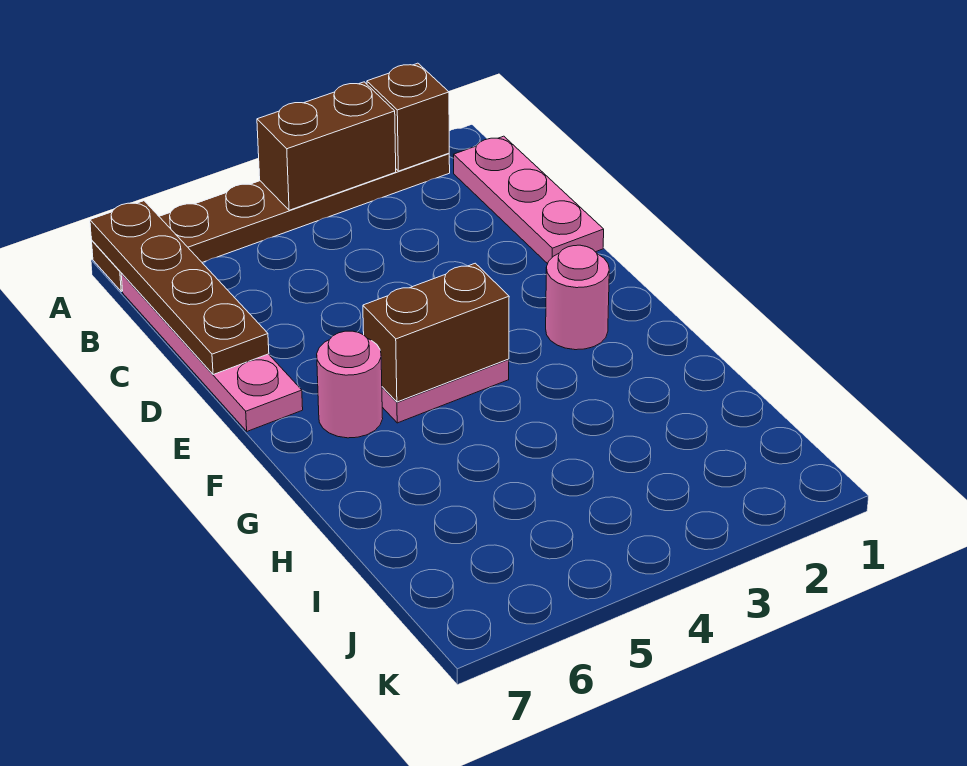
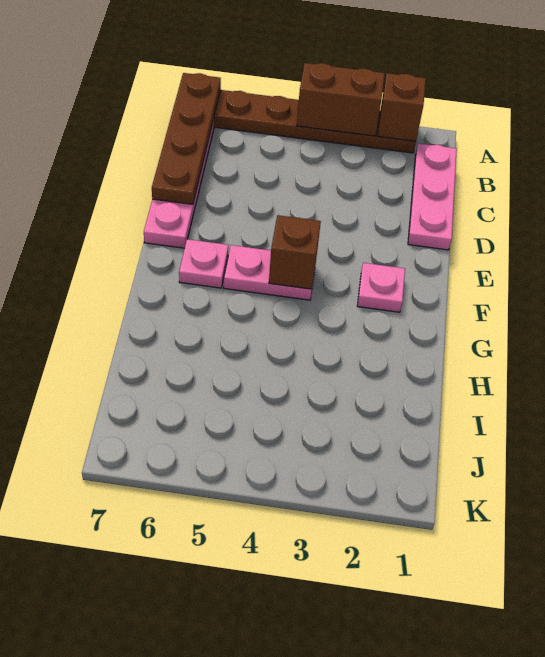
pink 1x1 round brick [546,245,609,350] -> pink 1x1 plate [357,263,405,312]
brown 1x2 brick [363,263,509,402] -> brown 1x1 brick [269,215,321,289]
pink 1x1 round brick [317,331,383,438] -> pink 1x1 plate [179,239,228,288]

